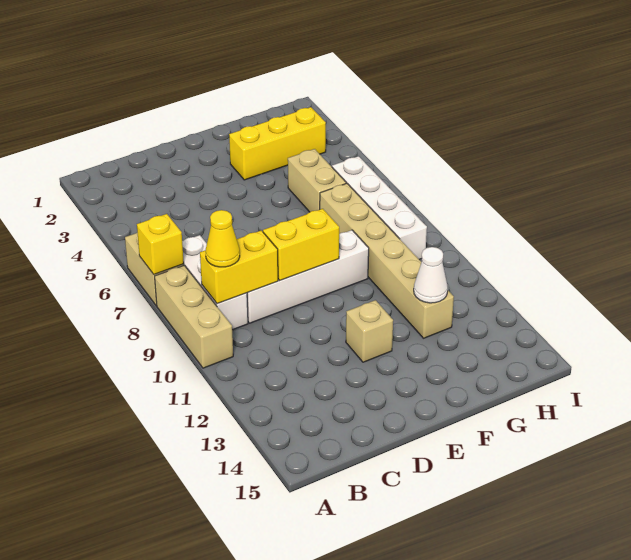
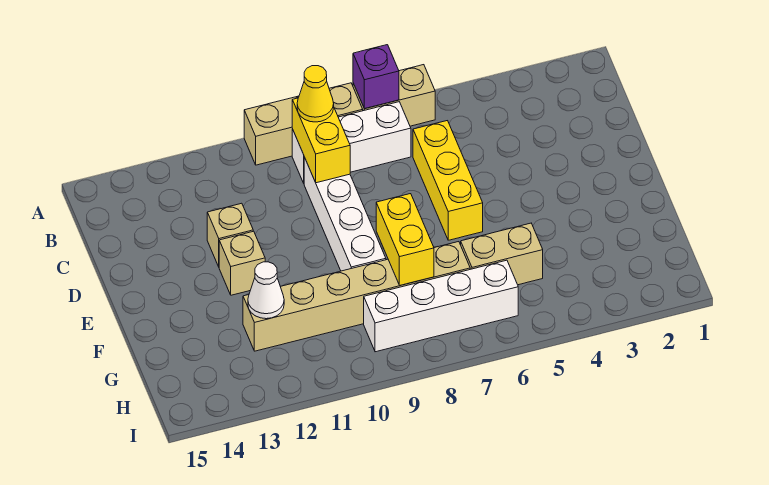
yellow 1x1 brick [137,214,184,275] -> purple 1x1 brick [353,45,399,109]
yellow 1x2 brick [263,209,339,280] -> yellow 1x2 brick moved to [376,194,434,286]
none -> tan 1x1 brick [207,203,253,267]
yellow 1x3 brick [229,107,326,180] -> yellow 1x3 brick moved to [413,121,483,240]

